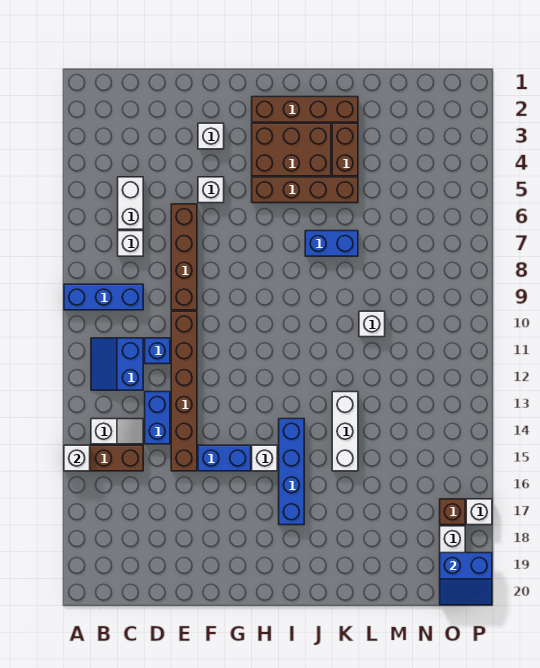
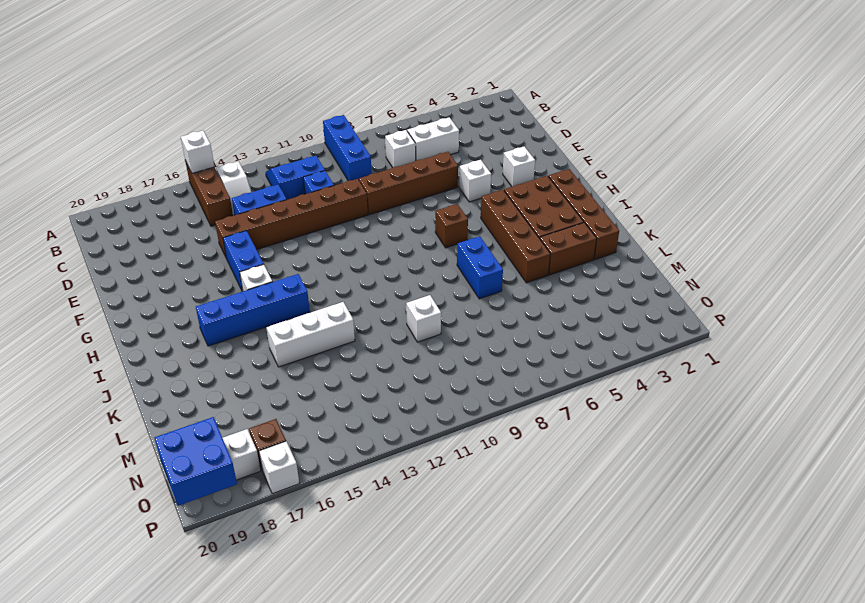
none -> brown 1x1 brick [435,204,468,248]
blue 2x2 slope [440,553,492,605] -> blue 2x2 brick [155,417,237,506]

